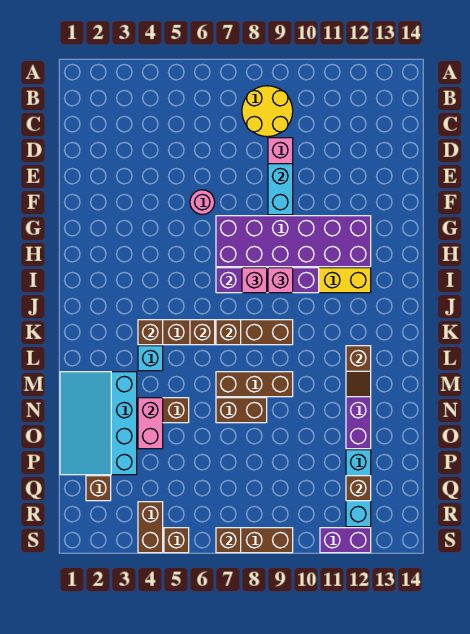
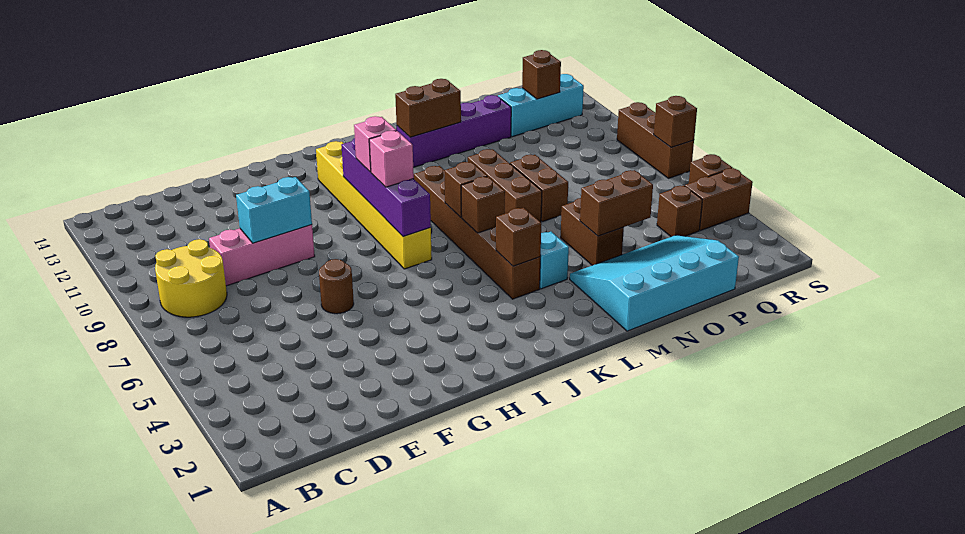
pink 1x1 round brick [190,190,215,215] -> brown 1x1 round brick [319,259,354,314]
purple 2x6 brick [216,216,371,267] -> none
brown 1x2 slope [346,346,371,397] -> brown 1x2 brick [395,79,461,137]
cyan 3x4 slope [60,372,137,475] -> cyan 3x4 slope turned to [570,235,739,331]
pink 1x2 brick [138,398,163,449] -> brown 1x2 brick [580,170,653,236]
brown 1x1 brick [86,476,111,501] -> brown 1x1 brick moved to [657,185,702,237]
purple 1x2 brick [320,528,371,553] -> none

